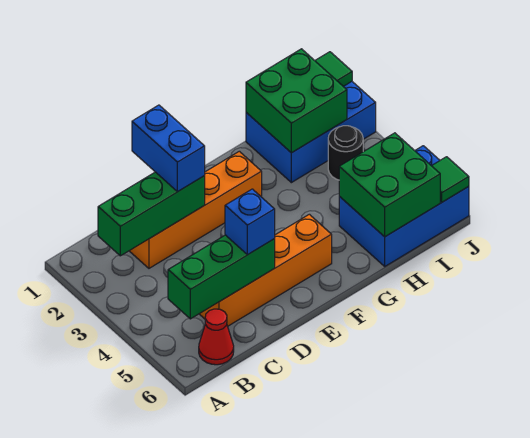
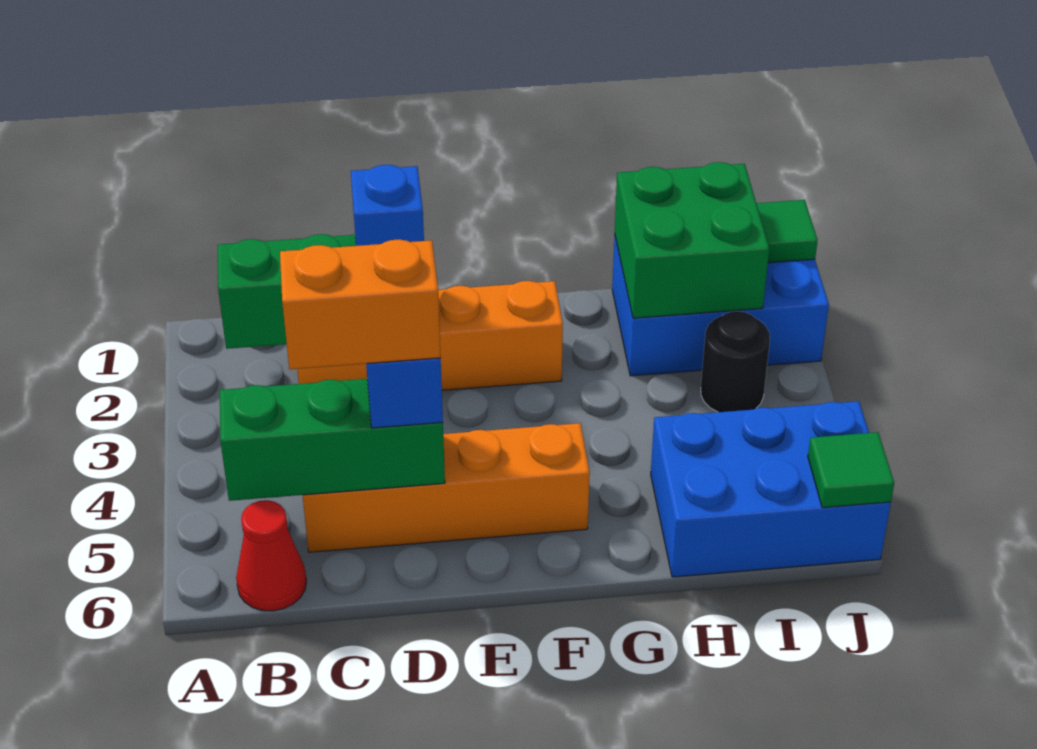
none -> orange 1x2 brick [280,239,441,369]
blue 1x2 brick [132,105,205,192] -> blue 1x1 brick [351,165,424,246]
green 2x2 brick [339,133,440,237] -> none

